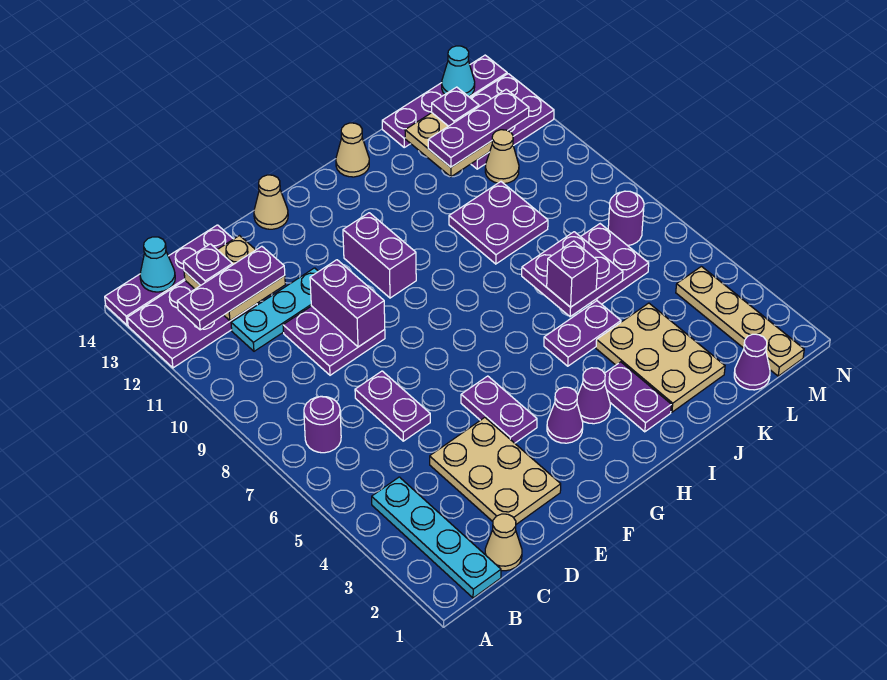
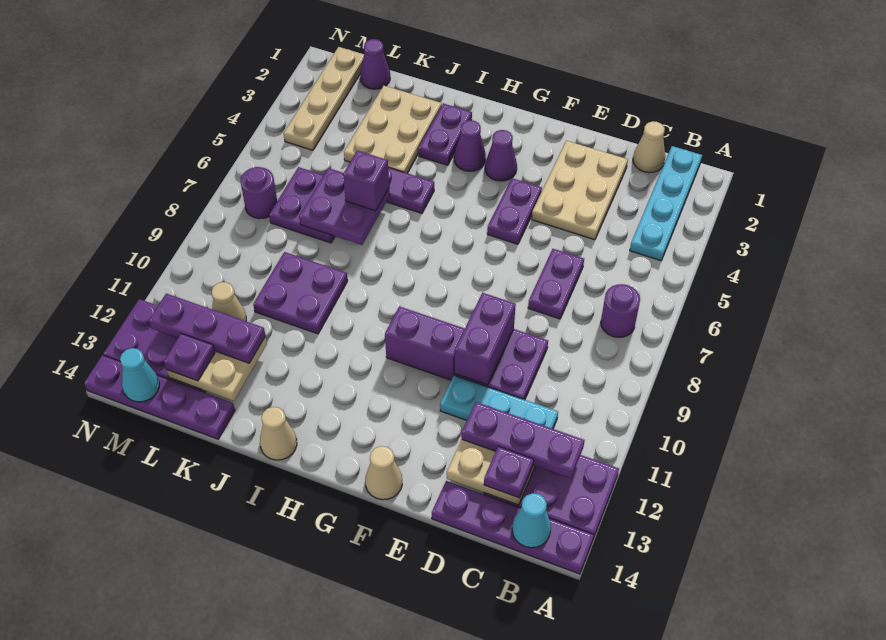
purple 1x2 brick [343,213,416,298] -> purple 1x2 brick turned to [385,306,465,380]

